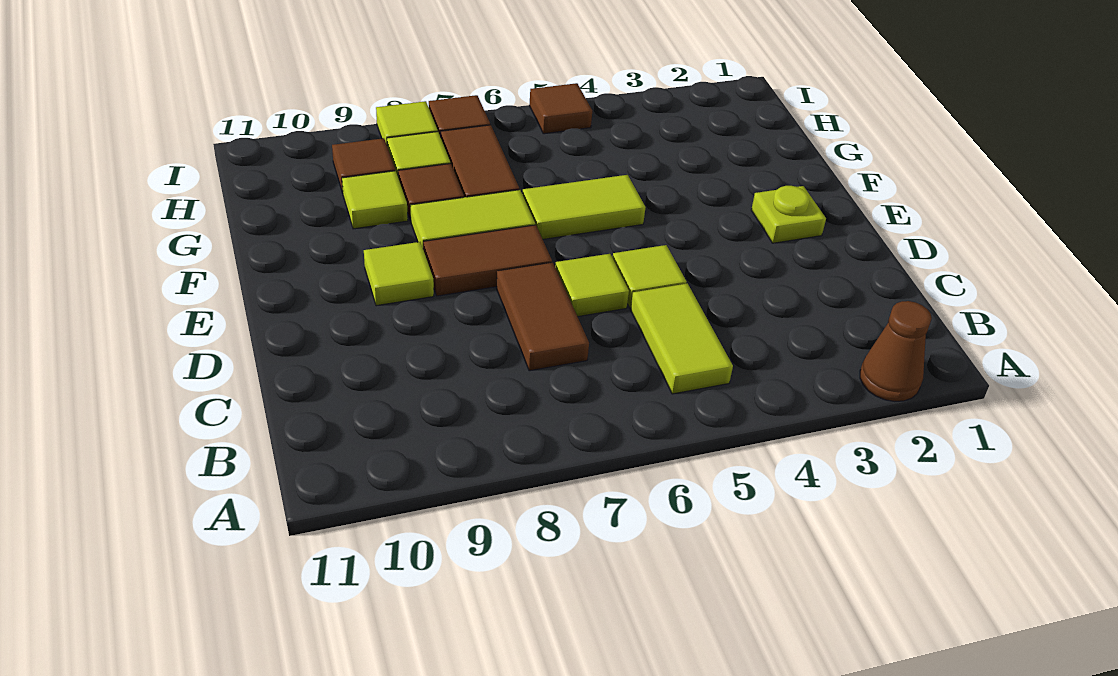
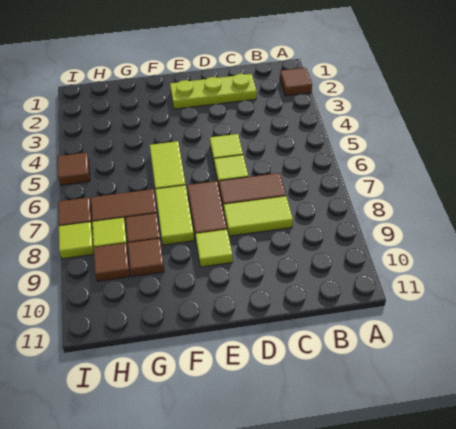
brown 1x1 cone [860,301,932,401] -> brown 1x1 tile [280,68,312,96]
lime 1x2 tile [631,283,733,394] -> lime 1x2 tile moved to [224,196,293,236]
lime 1x1 plate [751,186,826,243] -> lime 1x3 plate [170,74,257,109]
lime 1x1 tile [342,171,408,229] -> brown 1x1 tile [128,239,164,276]

